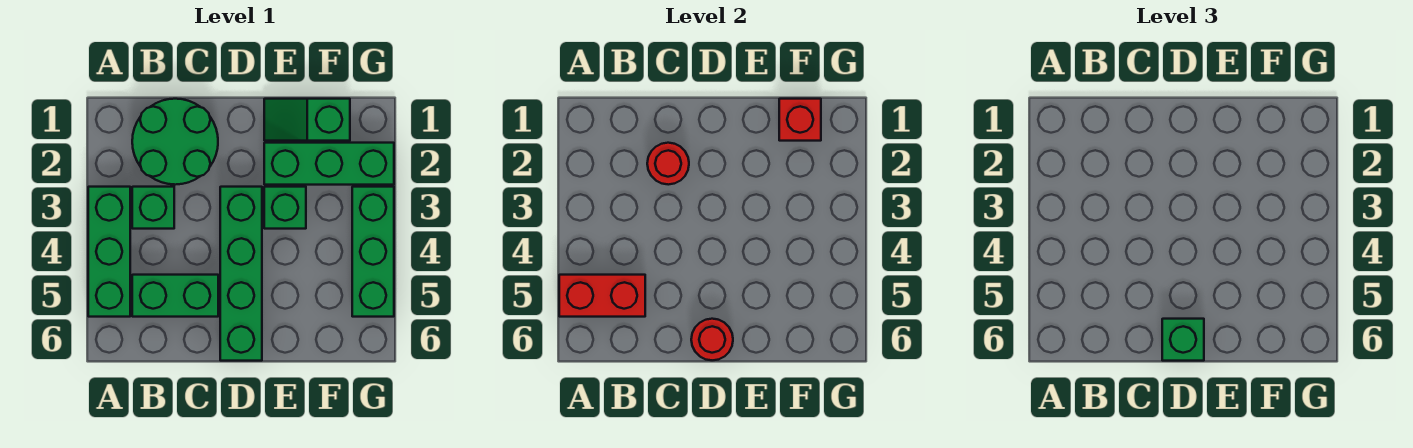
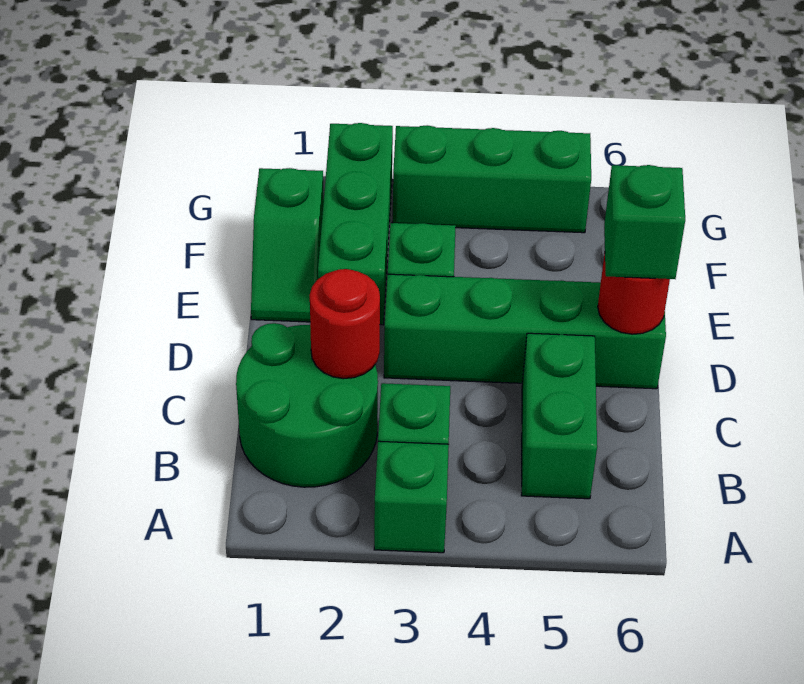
green 1x3 brick [88,187,130,317] -> green 1x1 brick [374,441,449,553]
red 1x2 brick [559,275,645,317] -> none
red 1x1 brick [779,99,821,141] -> none

